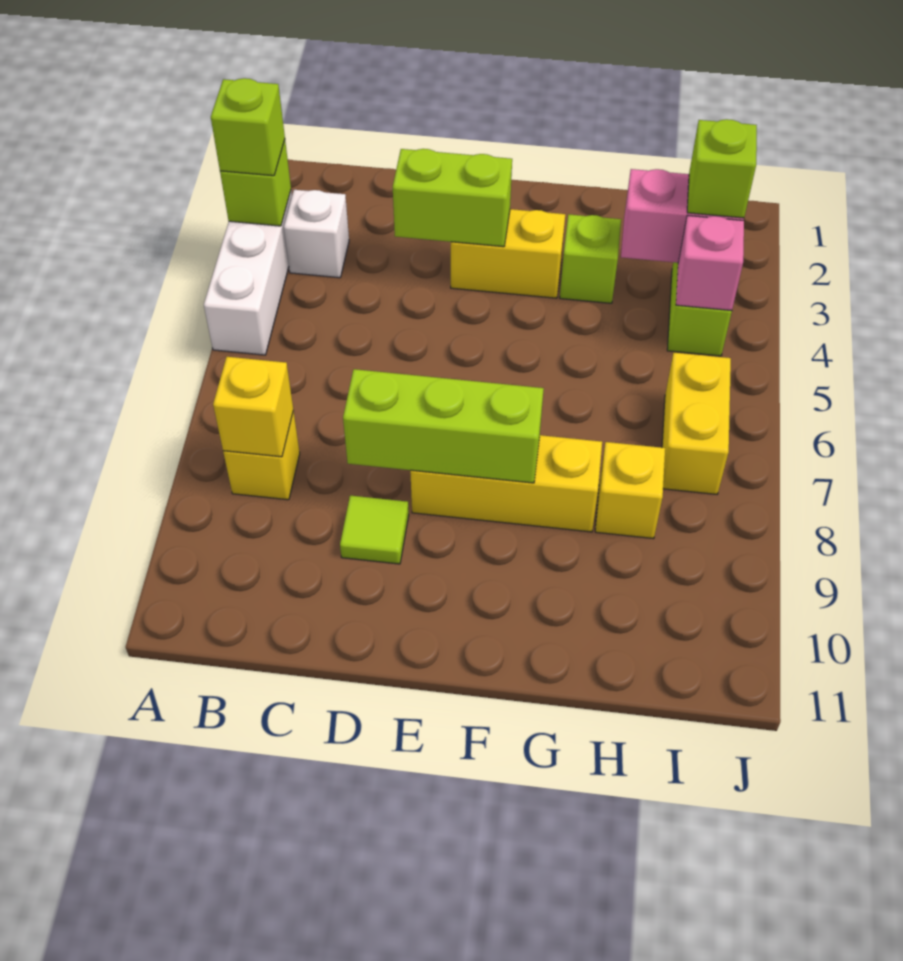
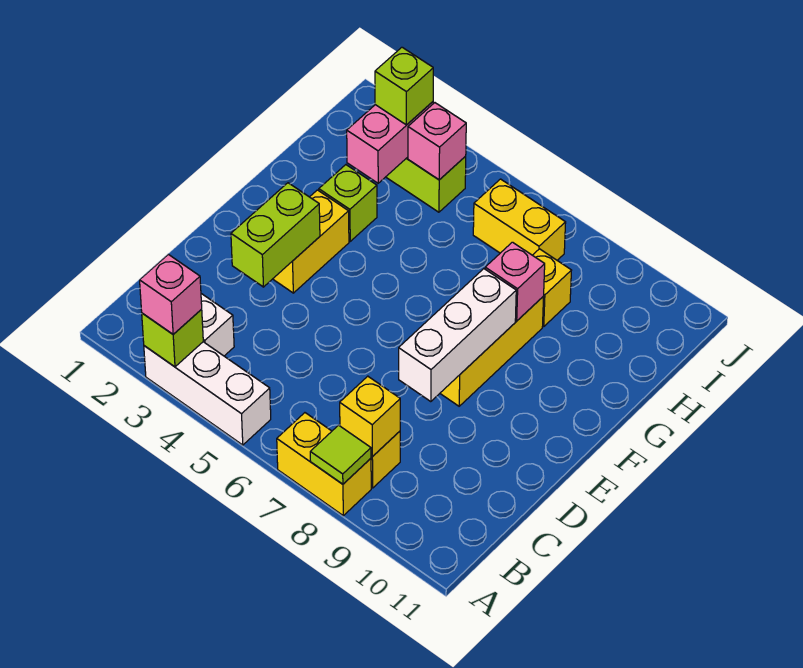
lime 1x1 brick [211,78,285,176] -> pink 1x1 brick [140,254,202,334]
none -> yellow 1x2 brick [277,413,371,516]
lime 1x3 brick [343,369,544,483] -> white 1x3 brick [399,269,516,402]
lime 1x1 tile [340,496,409,564] -> lime 1x1 tile moved to [310,425,371,484]
none -> pink 1x1 brick [485,242,545,321]

